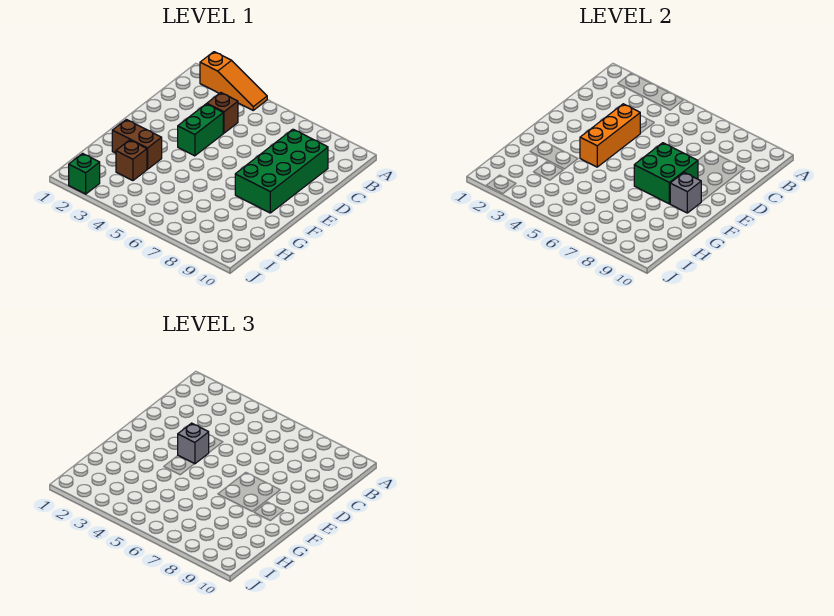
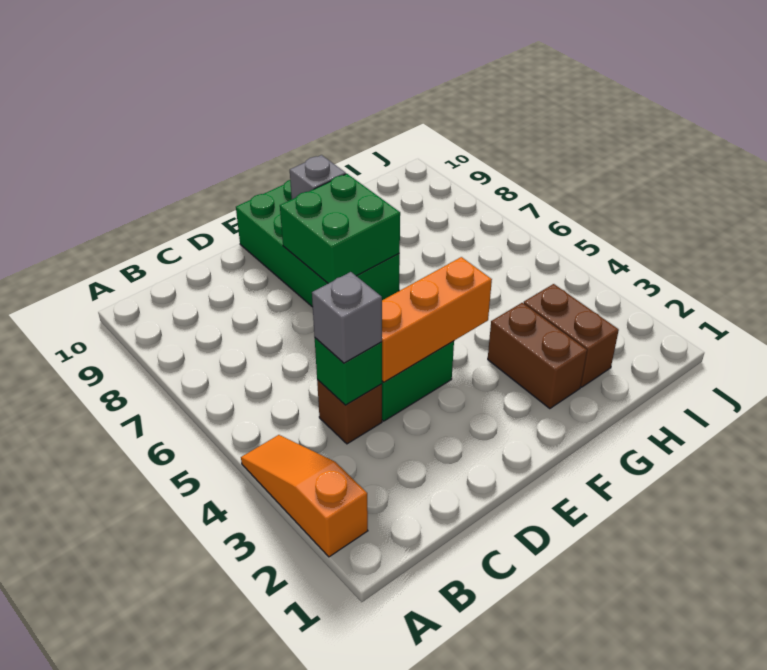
green 2x4 brick [235,129,328,213] -> green 2x4 brick turned to [236,180,400,307]
grey 1x1 brick [178,423,209,464] -> grey 1x1 brick moved to [312,272,382,363]
brown 1x1 brick [116,140,147,181] -> brown 1x2 brick [524,284,619,387]
green 1x1 brick [69,153,100,194] -> green 1x1 brick moved to [315,338,382,405]

